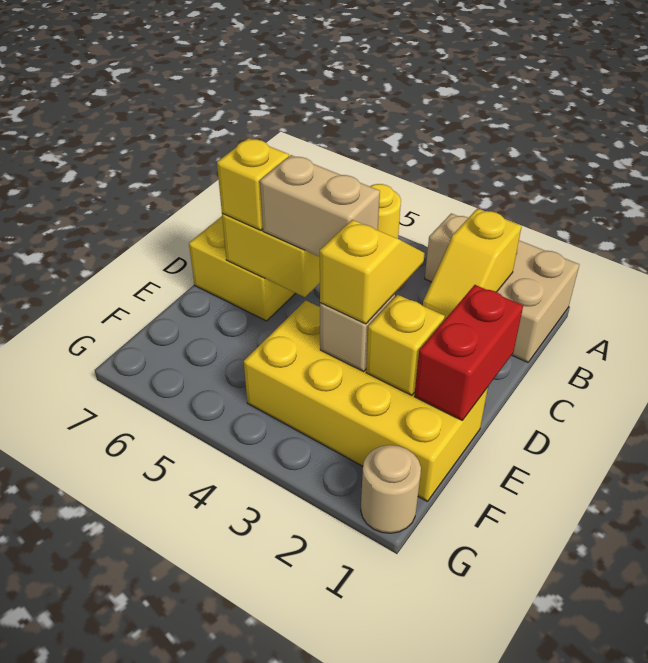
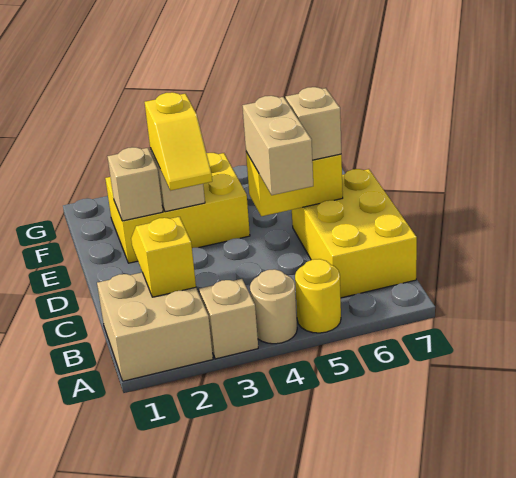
red 1x2 brick [414,285,523,420] -> none
tan 1x2 brick [260,155,380,257] -> tan 1x2 brick turned to [243,96,313,195]
yellow 1x1 brick [217,138,289,230] -> tan 1x1 brick [286,87,341,160]
yellow 2x4 brick [244,300,488,502] -> yellow 2x3 brick [105,153,250,263]
yellow 1x1 brick [366,295,445,395] -> tan 1x1 brick [107,147,163,221]
tan 1x1 round brick [361,445,421,533] -> tan 1x1 round brick moved to [250,269,297,344]

